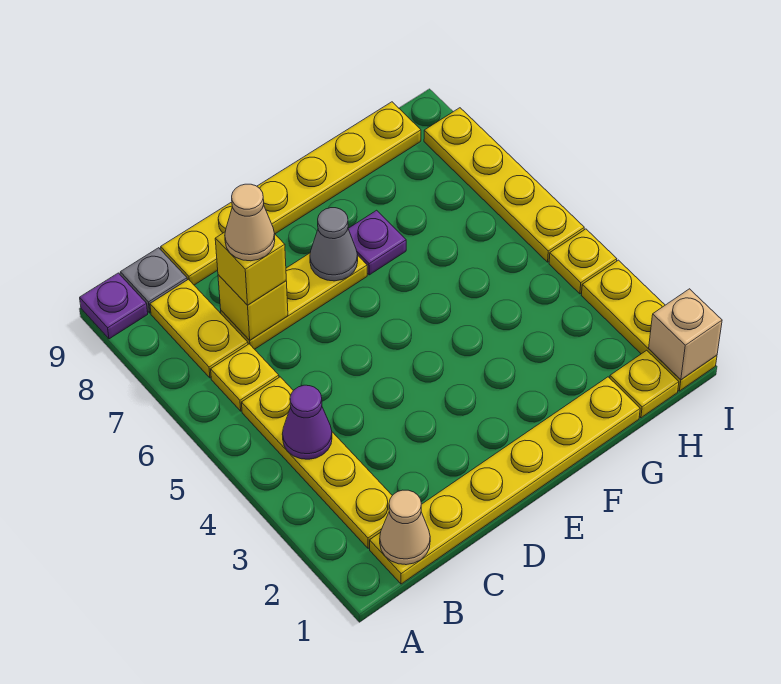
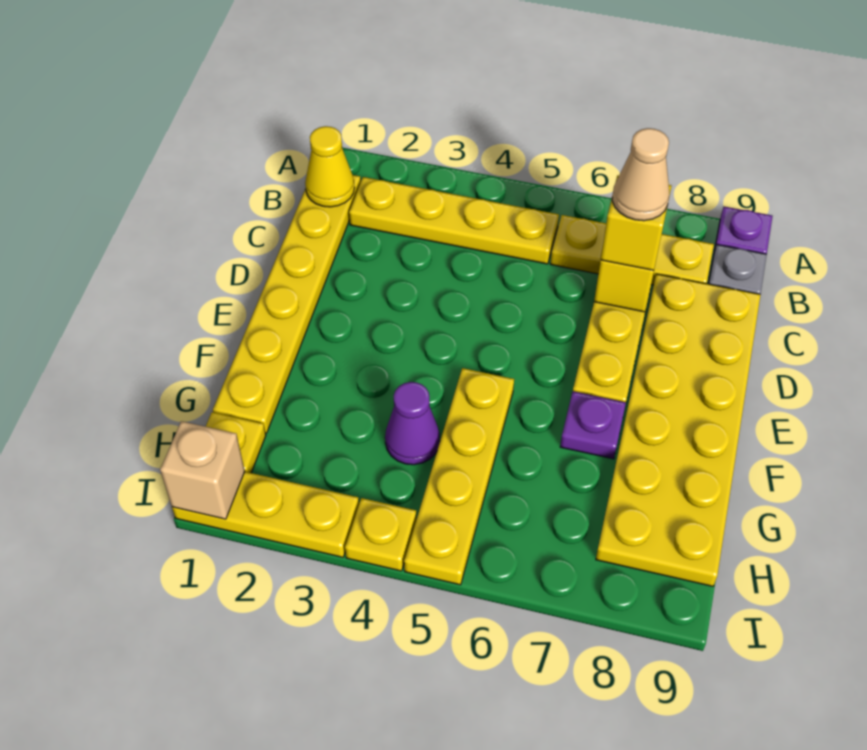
tan 1x1 cone [380,490,430,565] -> yellow 1x1 cone [305,126,355,207]
purple 1x1 cone [283,385,332,459] -> purple 1x1 cone moved to [385,382,440,465]
yellow 1x6 plate [161,102,421,285] -> yellow 2x6 plate [596,274,761,586]
grey 1x1 cone [310,208,358,281] -> none
yellow 1x4 plate [424,108,584,262] -> yellow 1x4 plate turned to [404,368,514,585]

